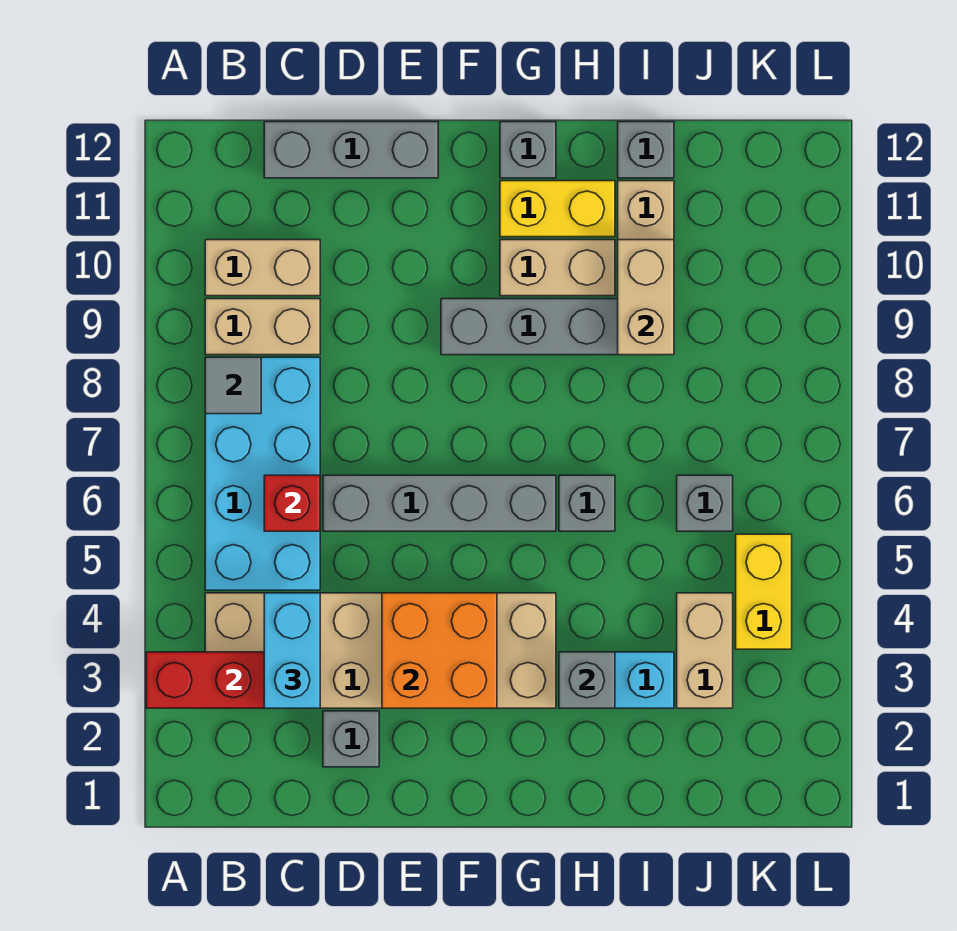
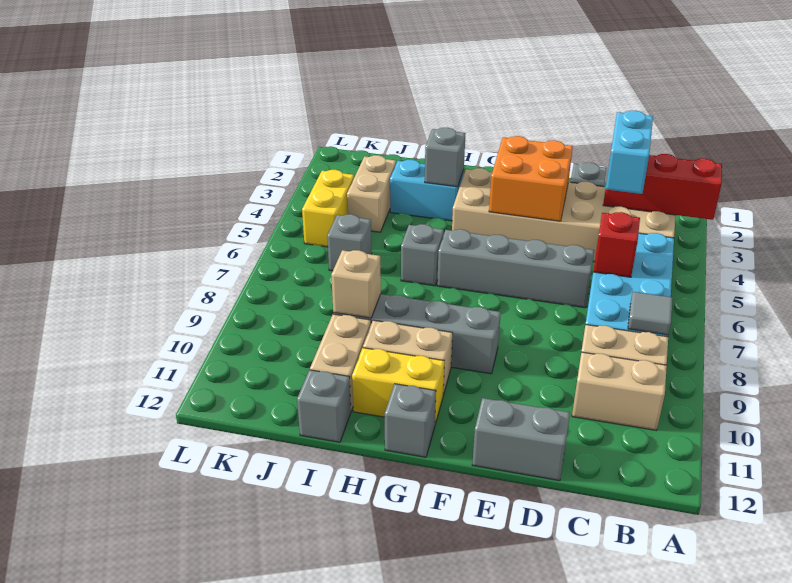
grey 1x3 brick [264,122,438,178] -> grey 1x2 brick [472,398,570,481]
tan 1x2 brick [618,240,674,355] -> tan 1x1 brick [331,250,381,318]

